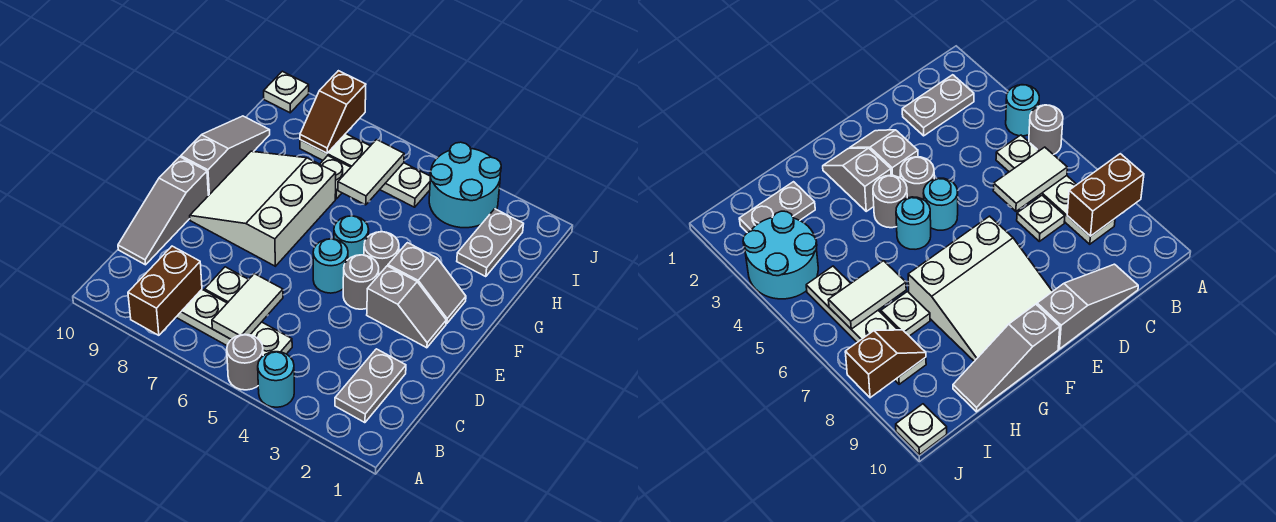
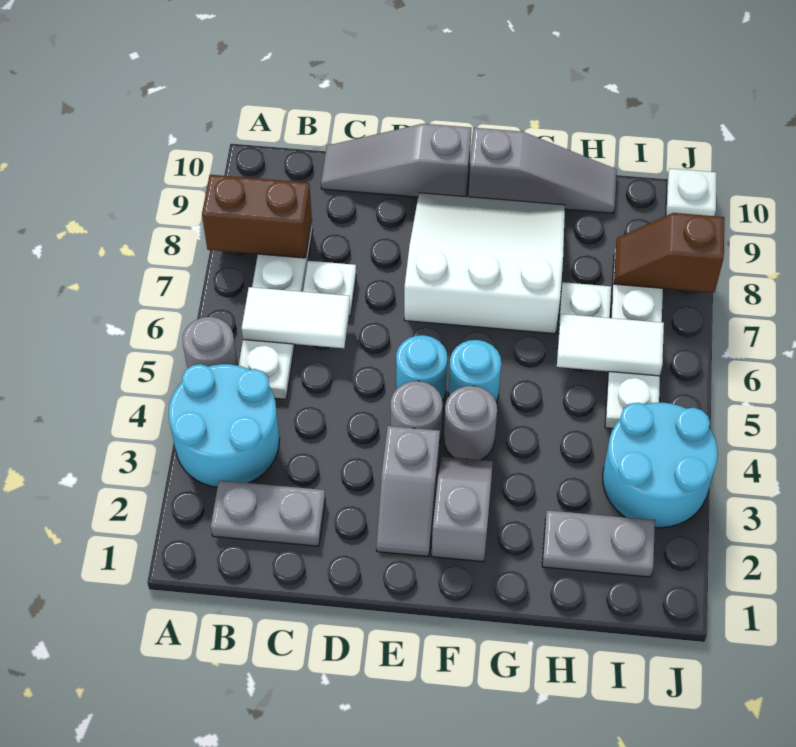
cyan 1x1 round brick [258,352,294,407] -> cyan 2x2 round brick [169,364,280,487]
grey 1x2 slope [388,243,466,324] -> grey 1x2 slope turned to [432,457,493,562]

